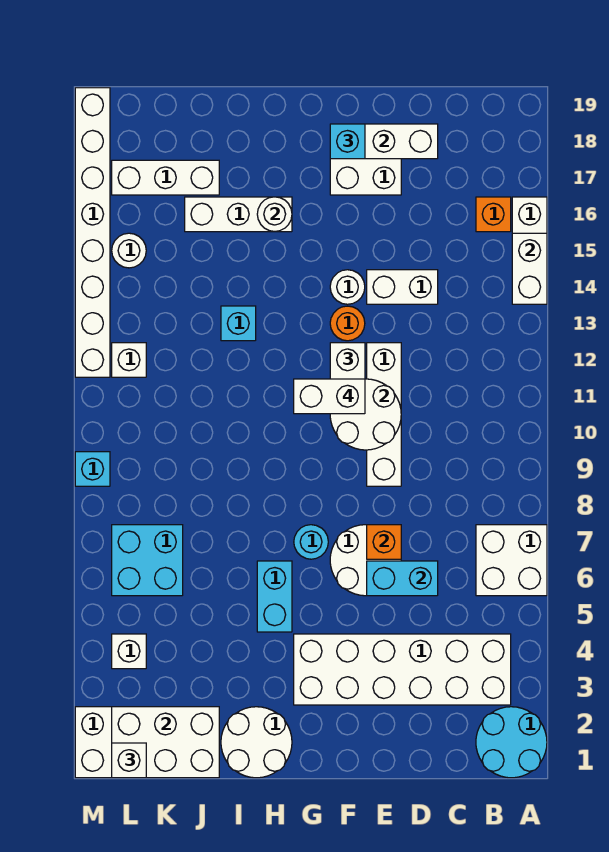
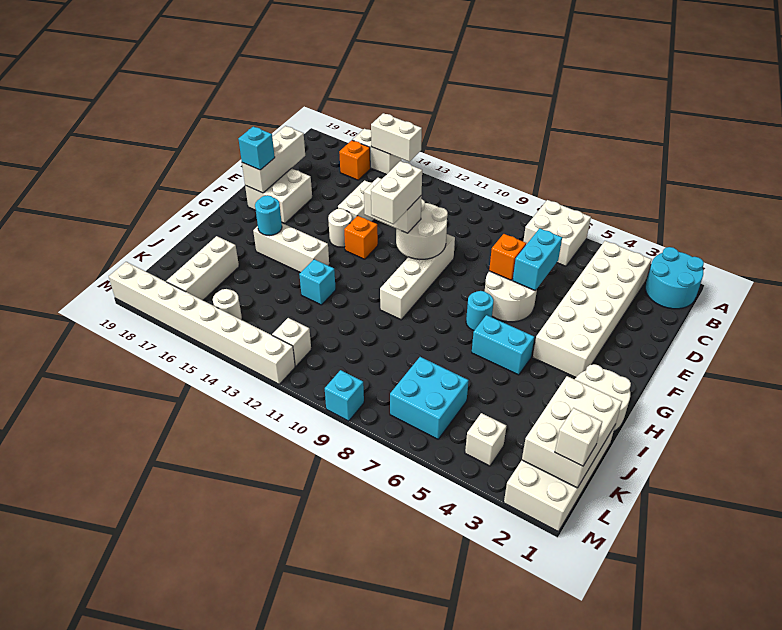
white 1x4 brick [367,343,401,486] -> white 1x4 brick turned to [380,234,455,320]
orange 1x1 round brick [330,306,365,341] -> orange 1x1 brick [344,216,378,259]
white 1x3 brick [185,197,292,232] -> white 1x3 brick turned to [253,223,329,273]
white 1x1 round brick [257,197,292,232] -> cyan 1x1 round brick [255,195,282,236]

